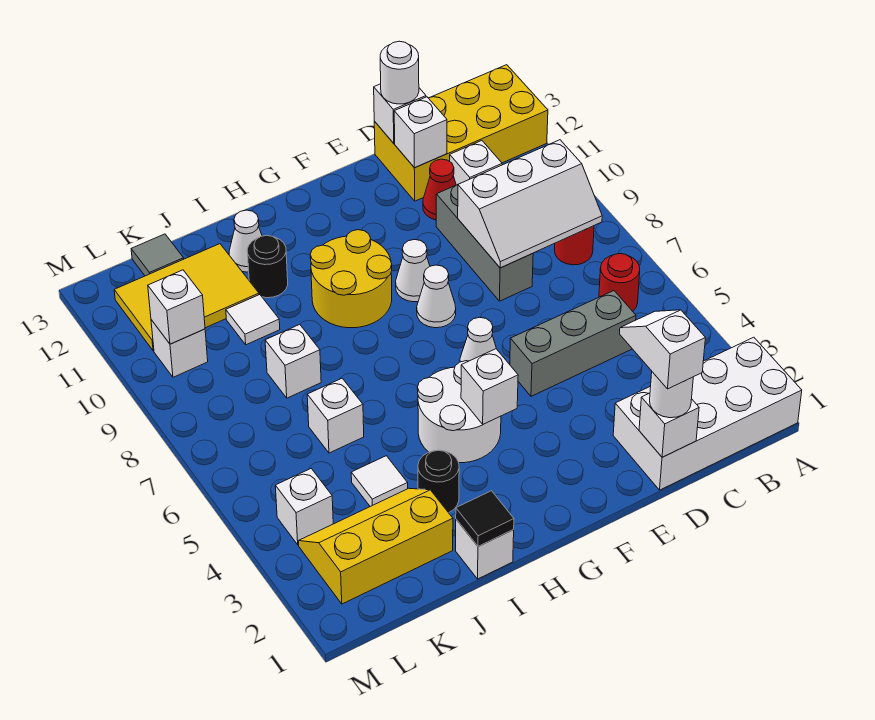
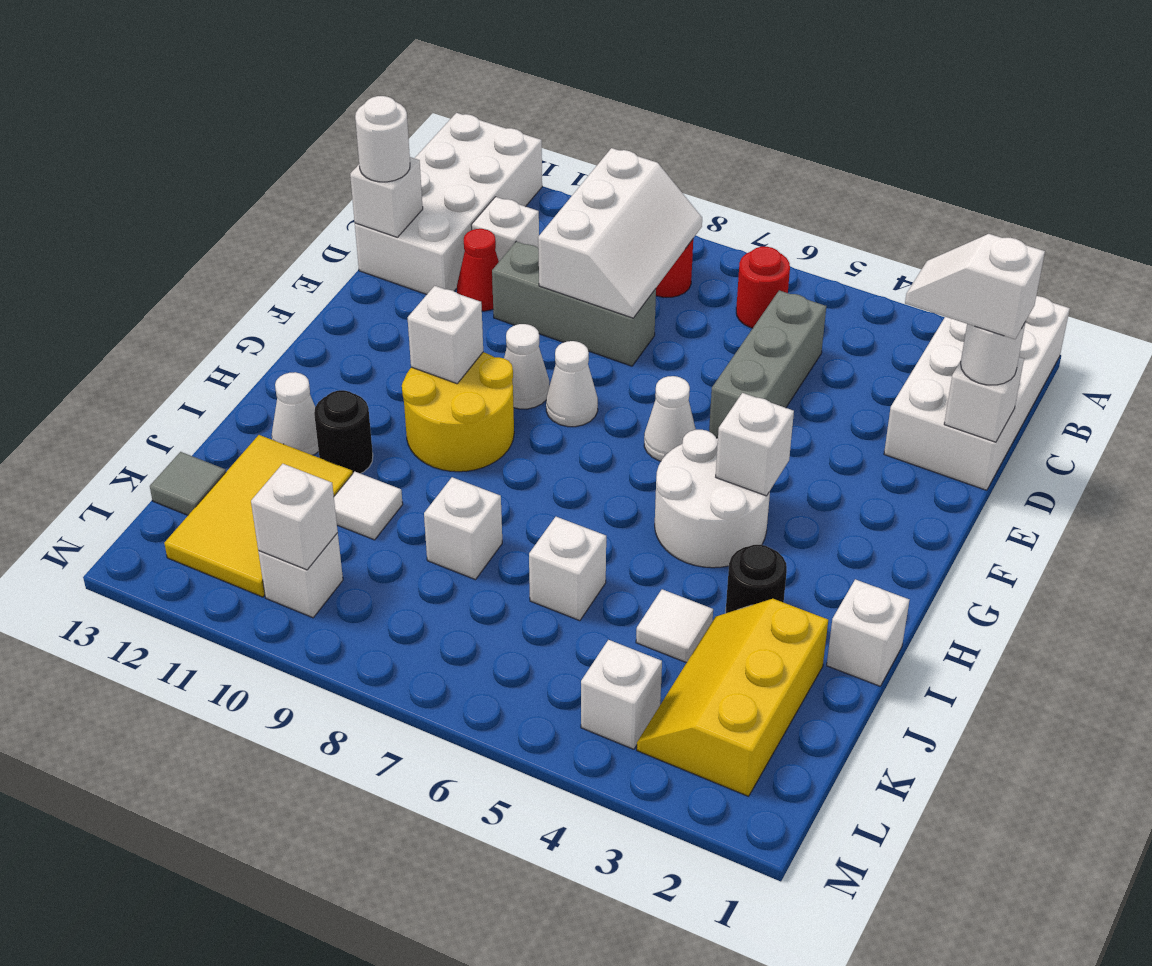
yellow 2x4 brick [374,65,548,201] -> white 2x4 brick [355,113,542,294]
white 1x1 brick [394,97,447,168] -> white 1x1 brick moved to [408,286,483,384]
black 1x1 tile [456,491,514,547] -> none

